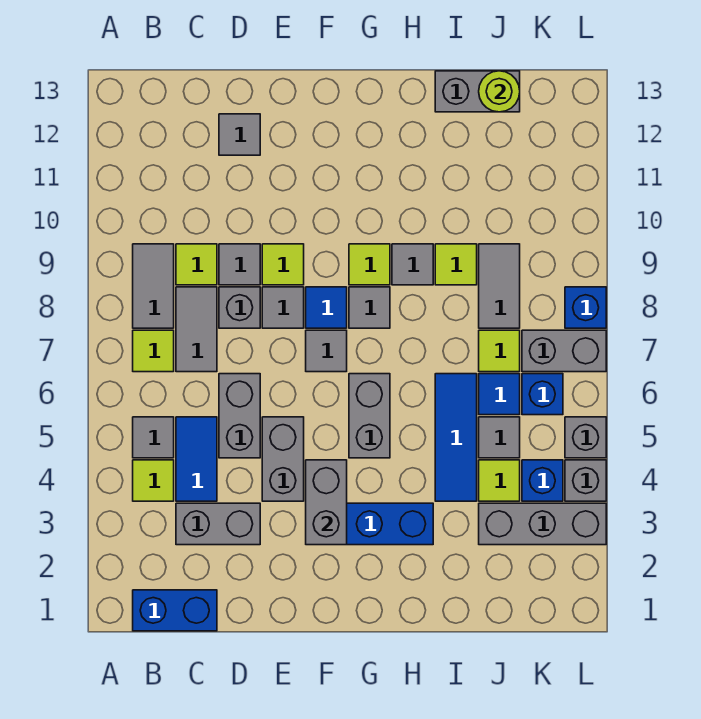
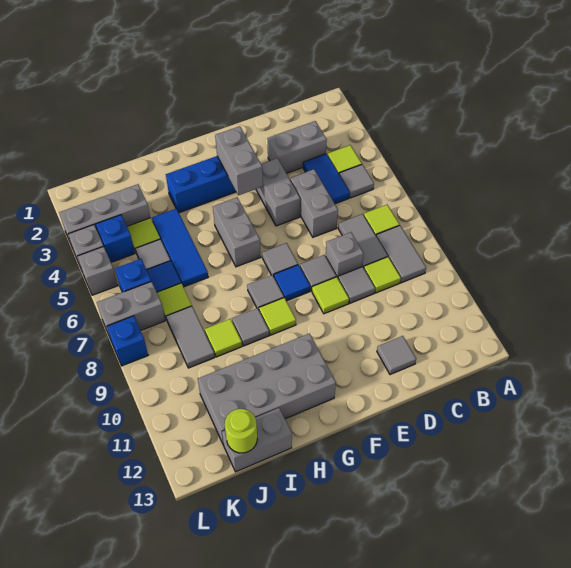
blue 1x2 brick [133,590,217,631] -> none
none -> grey 2x4 brick [198,333,336,445]

